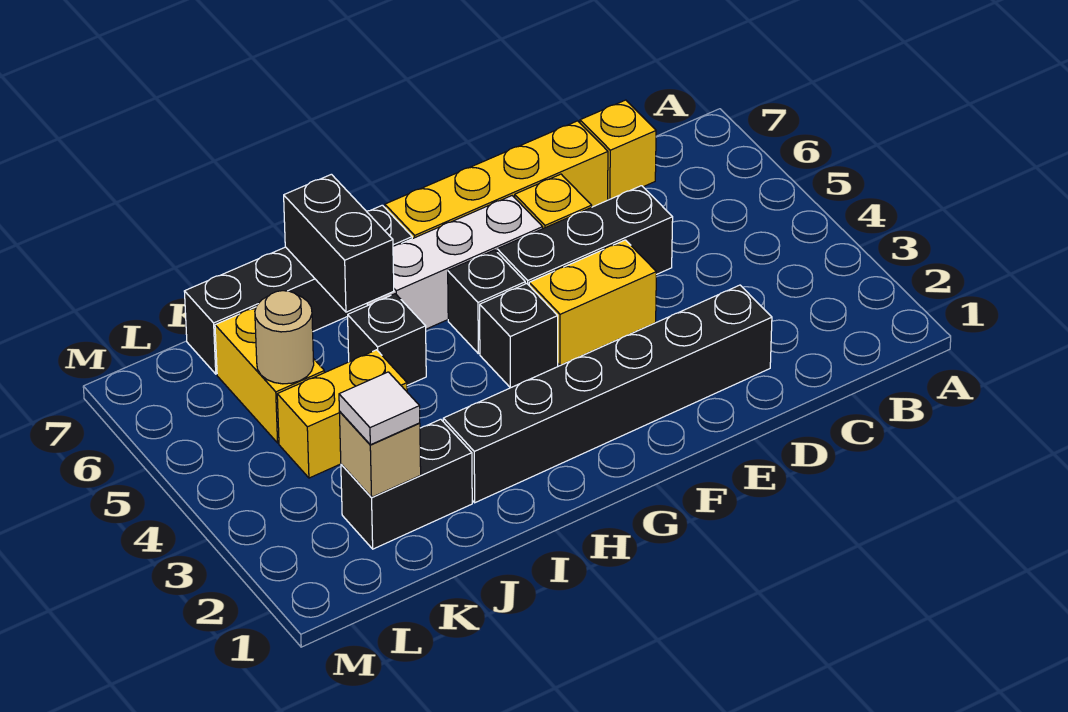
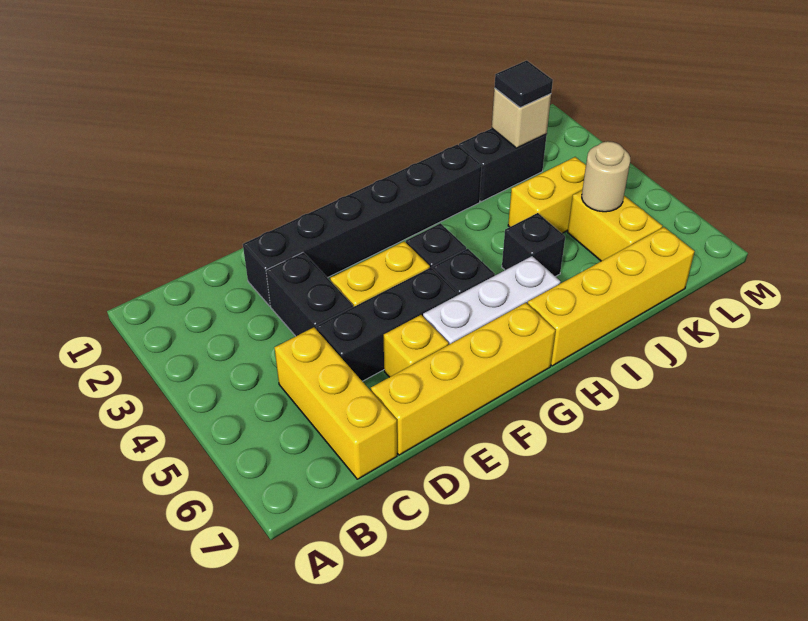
yellow 1x1 brick [580,100,656,200] -> yellow 1x3 brick [275,327,397,479]
black 1x4 brick [184,205,412,374] -> yellow 1x4 brick [528,227,695,366]
black 1x2 brick [284,174,394,312] -> black 1x2 brick moved to [266,252,353,336]
white 1x1 tile [339,372,420,445] -> black 1x1 tile [494,60,553,108]

